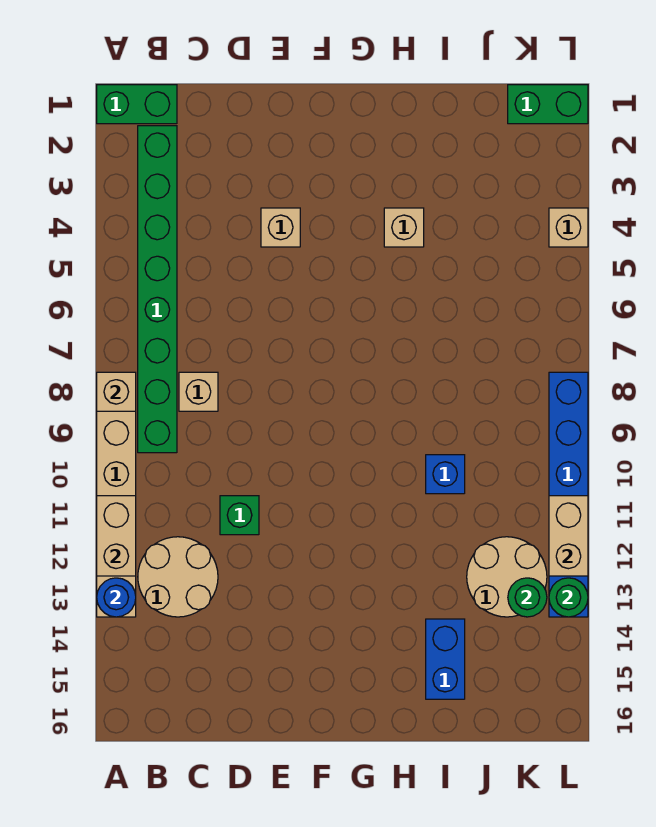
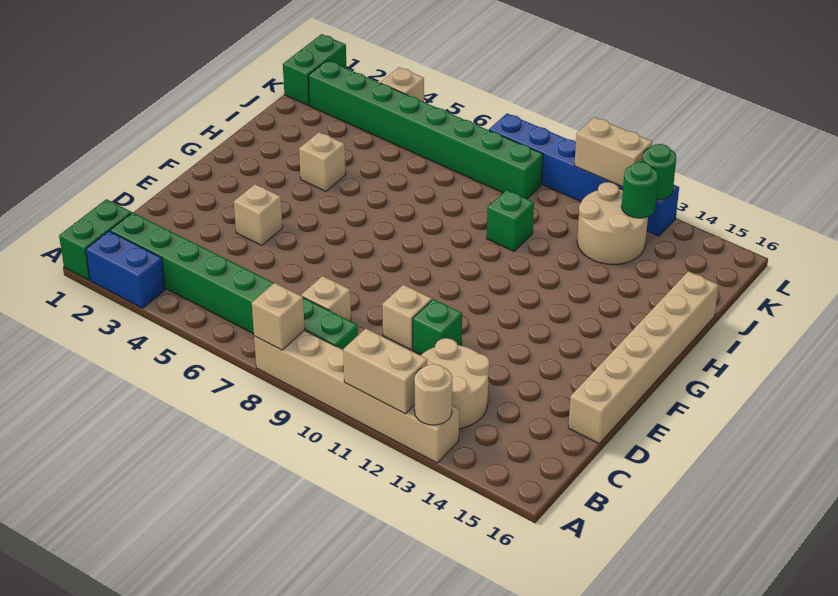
blue 1x1 round brick [97,578,136,617] -> tan 1x1 round brick [414,364,452,425]
none -> tan 1x1 brick [382,285,432,350]
none -> tan 1x6 brick [568,271,719,443]
blue 1x1 brick [426,455,465,494] -> green 1x1 brick [487,190,534,251]
blue 1x2 brick [426,619,465,699] -> blue 1x2 brick moved to [86,231,165,308]
none -> green 1x8 brick [308,60,543,199]

